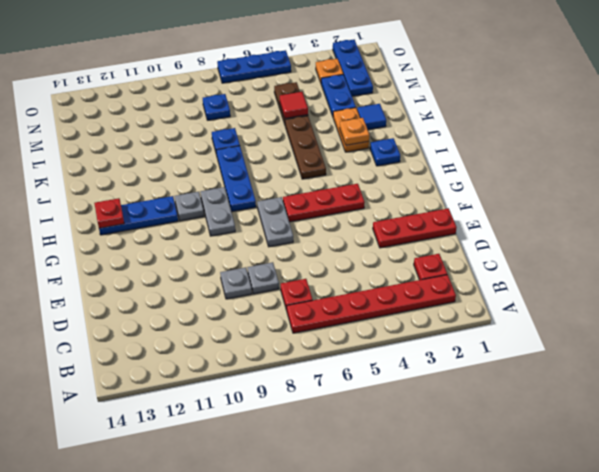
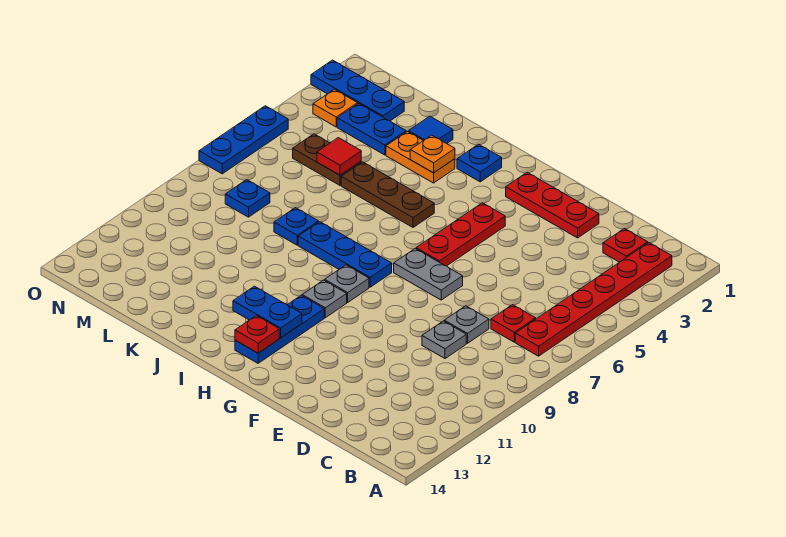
red 1x3 plate [373,208,457,248] -> red 1x3 plate turned to [506,172,599,238]
grey 1x2 plate [201,187,235,236] -> grey 1x1 plate [325,265,369,302]
none -> blue 1x2 plate [233,286,302,338]

